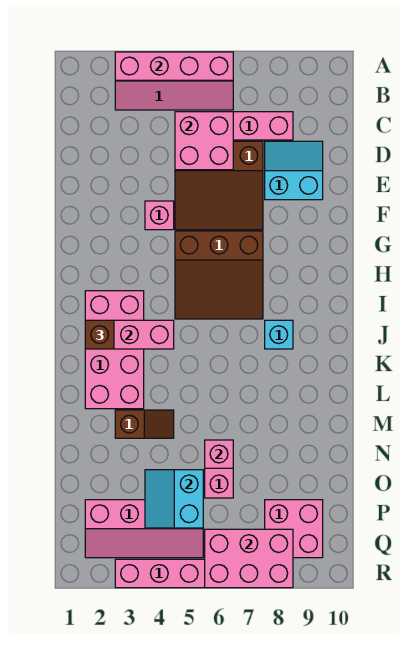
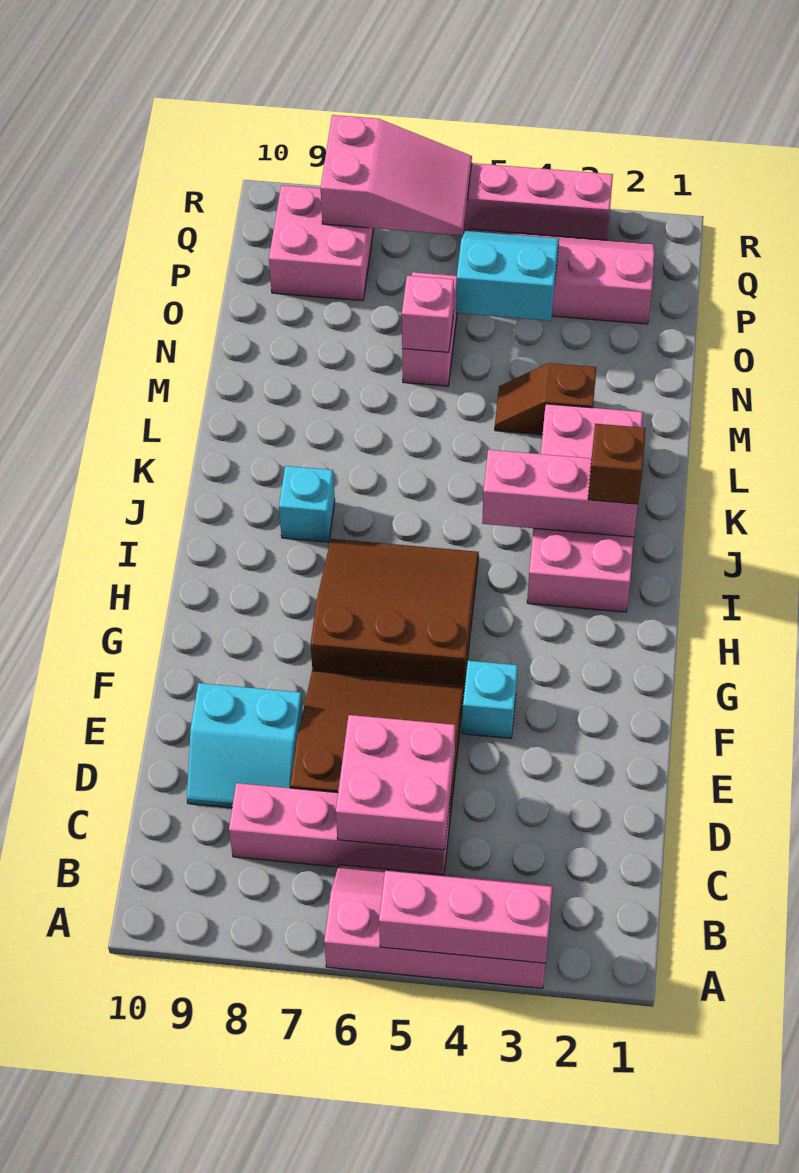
pink 1x4 brick [115,52,233,80] -> pink 1x3 brick [379,871,552,963]
pink 1x1 brick [145,201,174,230] -> cyan 1x1 brick [462,661,518,738]
cyan 2x2 slope [145,470,203,528] -> cyan 2x2 slope turned to [456,231,559,321]
pink 2x3 brick [205,529,293,588] -> pink 2x3 slope [321,115,472,235]

